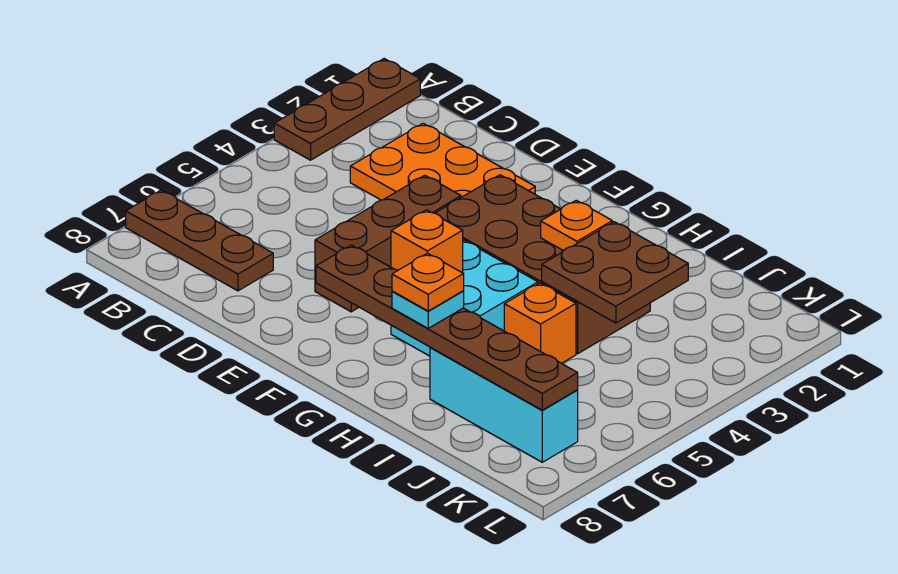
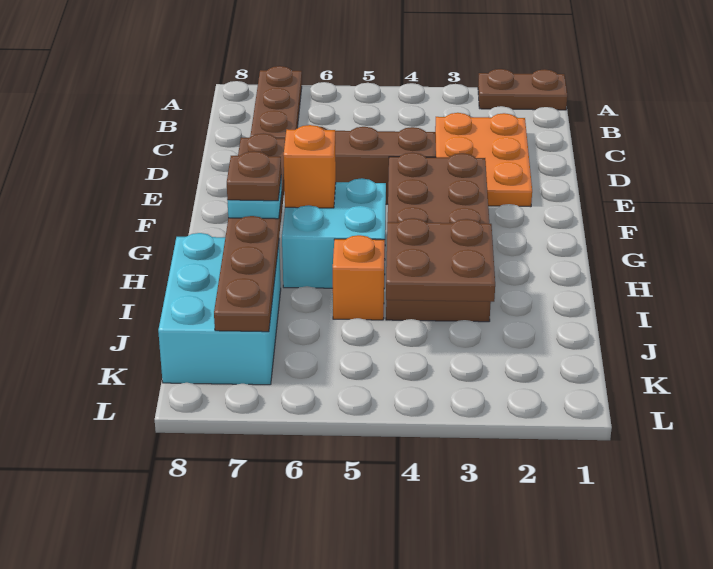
brown 1x3 plate [274,59,420,160] -> brown 1x2 plate [478,69,567,110]
orange 1x1 plate [541,200,612,251] -> none
orange 1x1 plate [392,253,464,311] -> brown 1x1 plate [227,151,281,201]
cyan 1x3 brick [430,348,578,462] -> cyan 2x3 brick [158,233,281,385]

